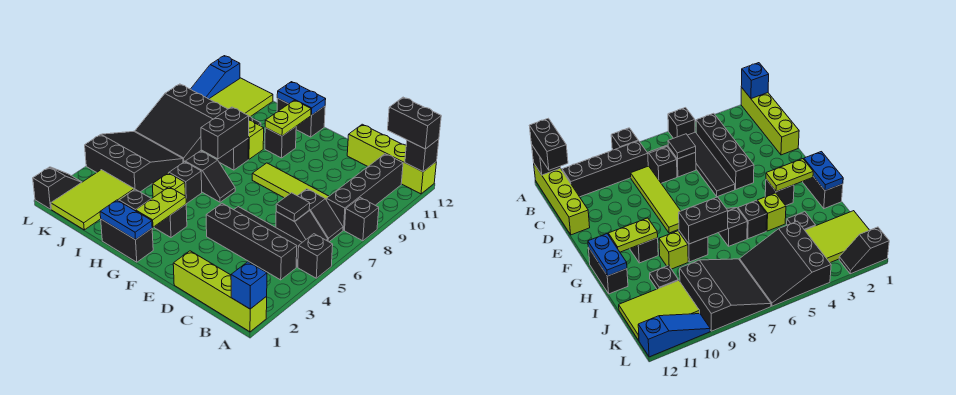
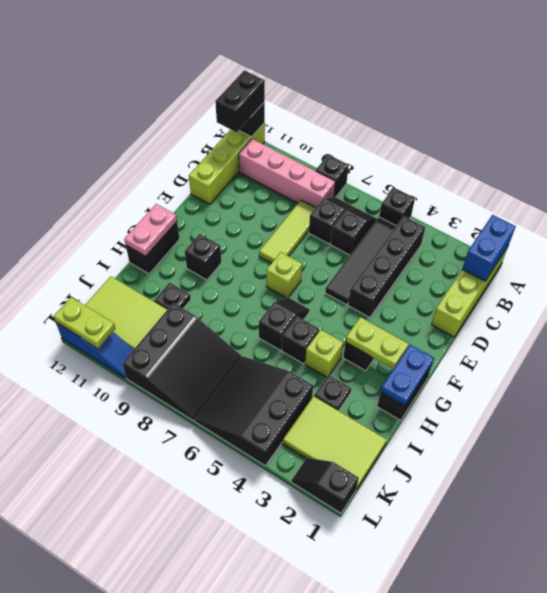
blue 1x1 brick [231,262,267,309] -> blue 1x2 brick [462,215,516,281]
black 1x4 brick [326,154,403,230] -> pink 1x4 brick [239,139,335,208]
black 1x1 tile [276,193,310,221] -> none
lime 1x4 tile [252,163,329,199] -> lime 1x3 tile [259,200,315,263]
lime 1x2 plate [265,100,311,136] -> lime 1x2 plate moved to [54,297,115,348]
blue 1x2 plate [277,82,326,115] -> pink 1x2 plate [124,204,177,256]
black 1x2 brick [201,107,249,159] -> none
black 1x1 brick [217,139,248,170] -> none
lime 1x1 brick [248,120,264,159] -> lime 1x1 brick moved to [266,252,302,298]

